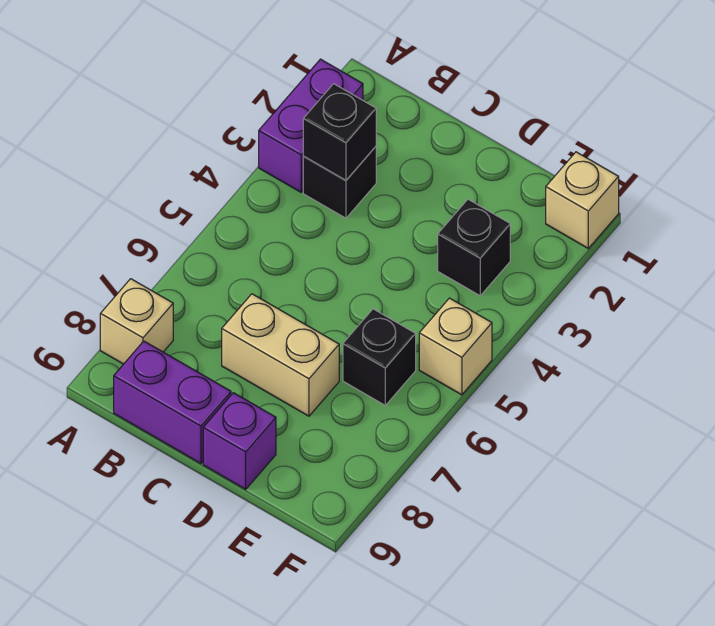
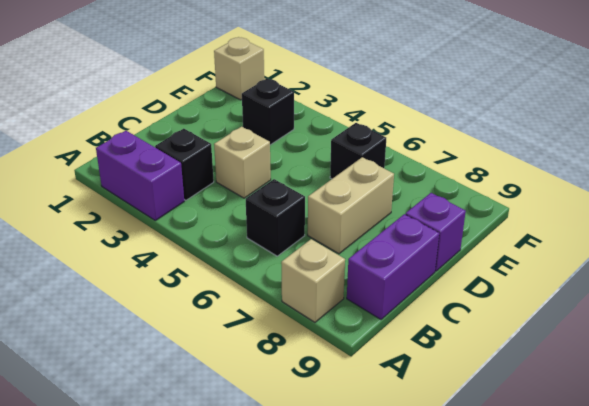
black 1x1 brick [303,84,376,180] -> black 1x1 brick moved to [246,179,305,256]
tan 1x1 brick [419,298,492,395] -> tan 1x1 brick moved to [214,127,271,198]

